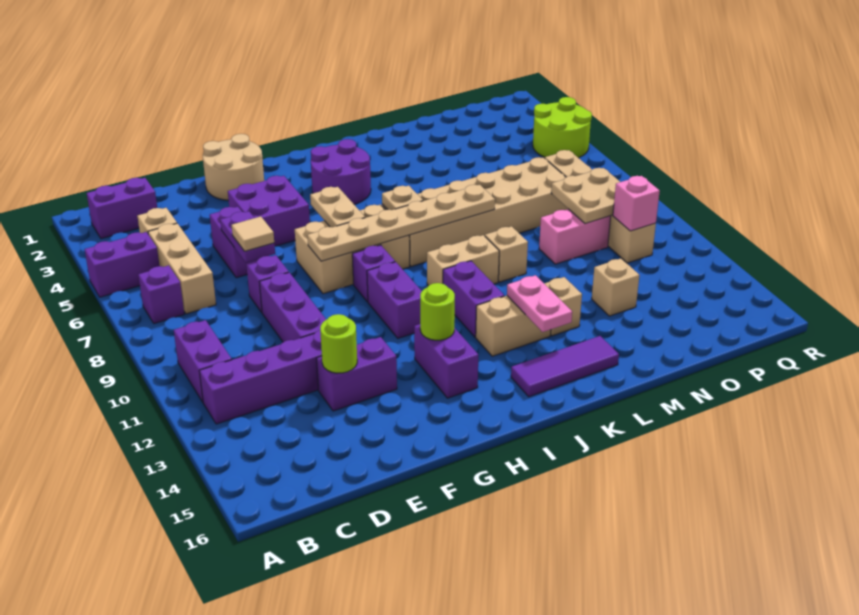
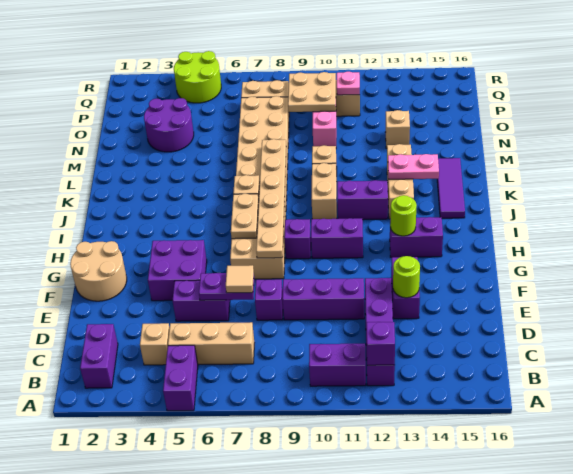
purple 1x1 brick [138,265,184,324] -> purple 1x1 brick moved to [366,322,395,365]
tan 1x2 plate [310,187,365,227] -> tan 1x2 plate turned to [231,194,259,239]
purple 2x2 round brick [311,139,371,204] -> purple 2x2 round brick moved to [144,98,194,152]
pink 1x1 brick [613,176,660,231] -> pink 1x1 plate [337,72,360,95]

